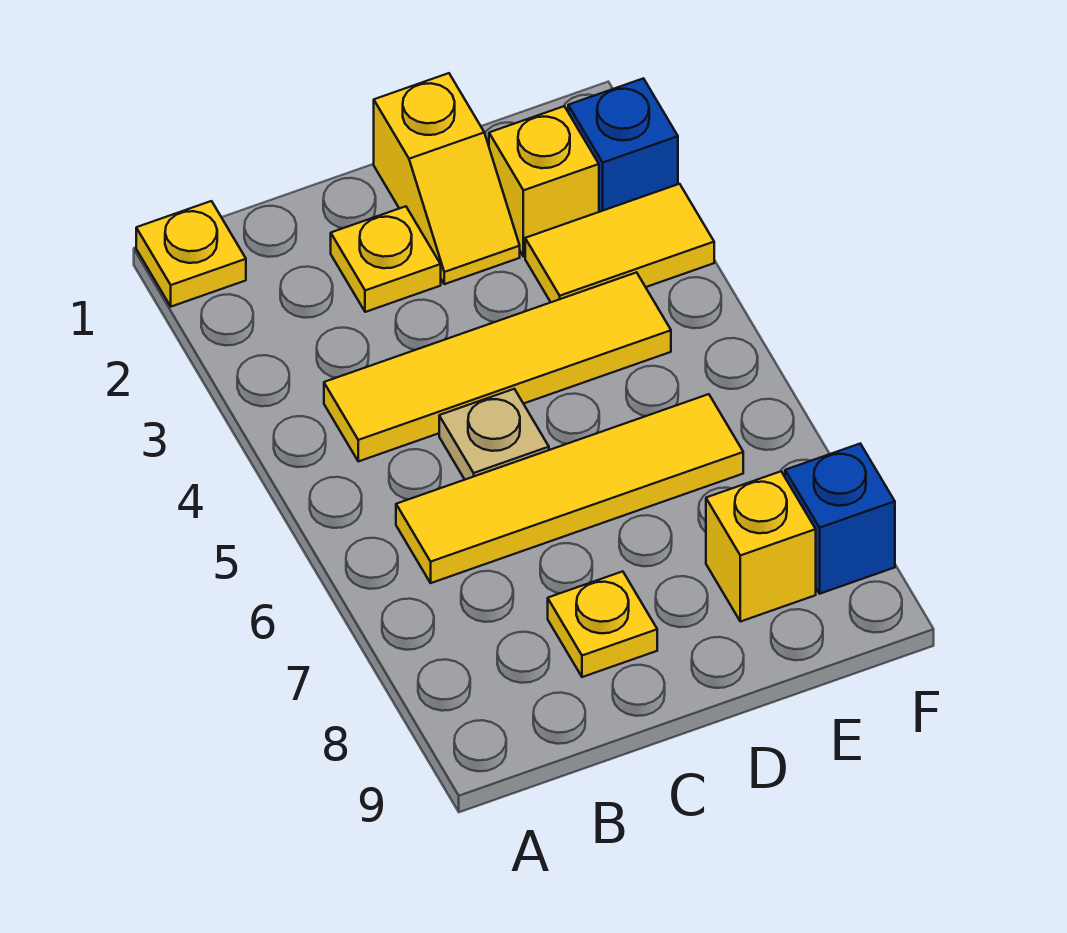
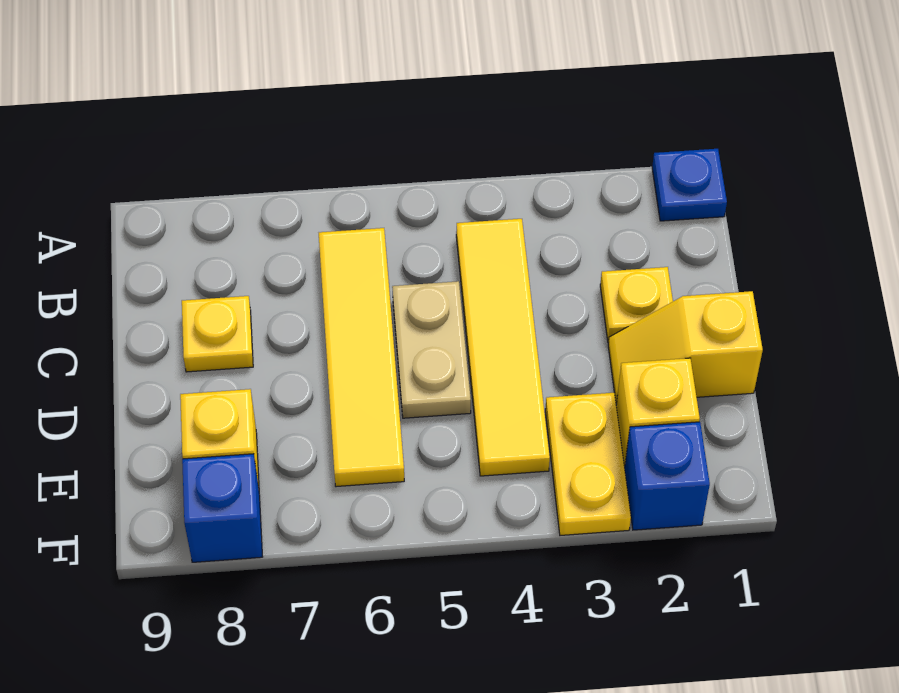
yellow 1x1 plate [136,201,246,307] -> blue 1x1 plate [652,149,727,221]
tan 1x1 plate [439,389,549,479] -> tan 1x2 plate [392,281,471,418]
yellow 1x2 tile [525,184,714,302] -> yellow 1x2 plate [545,393,631,535]

